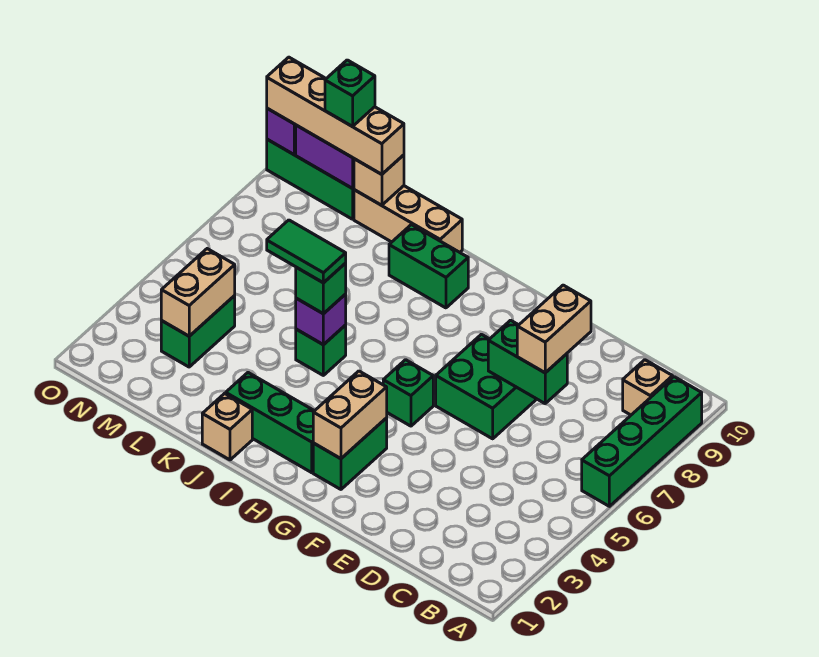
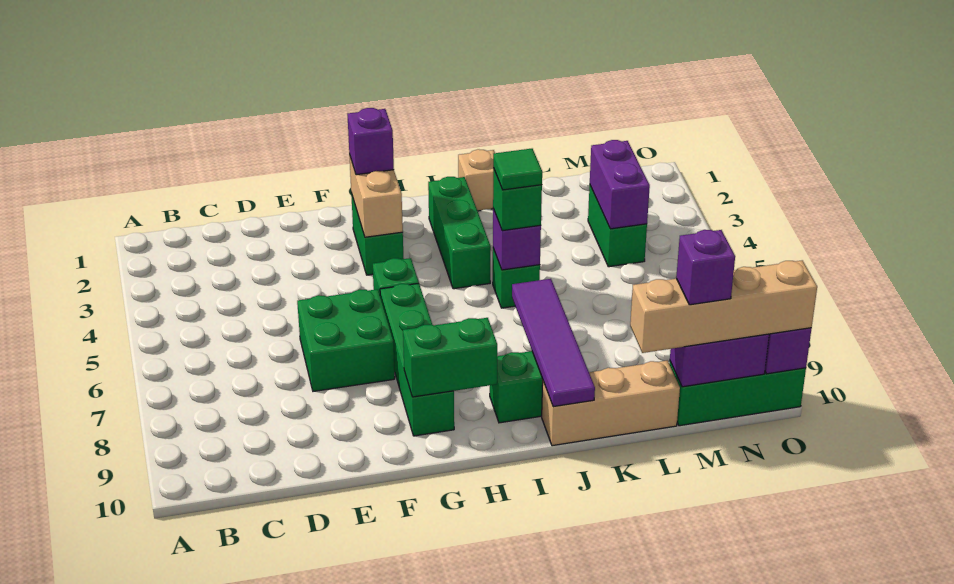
green 1x4 brick [582,377,702,506] -> green 1x4 brick moved to [380,283,454,436]
tan 1x1 brick [623,360,673,415] -> none
green 1x2 brick [488,320,567,404] -> green 1x2 brick moved to [403,318,497,397]
tan 1x2 brick [517,285,591,373] -> none
none -> purple 1x1 brick [347,108,394,175]
green 1x3 brick [226,373,314,473] -> green 1x3 brick turned to [428,177,491,289]
green 1x2 tile [267,220,346,283] -> green 1x1 tile [493,149,542,190]
none -> purple 1x4 tile [512,279,595,407]
tan 1x1 brick [354,155,404,205] -> none
tan 1x2 brick [161,249,235,336] -> purple 1x2 brick [590,140,650,229]
green 1x1 brick [325,60,375,126] -> purple 1x1 brick [676,230,735,305]

